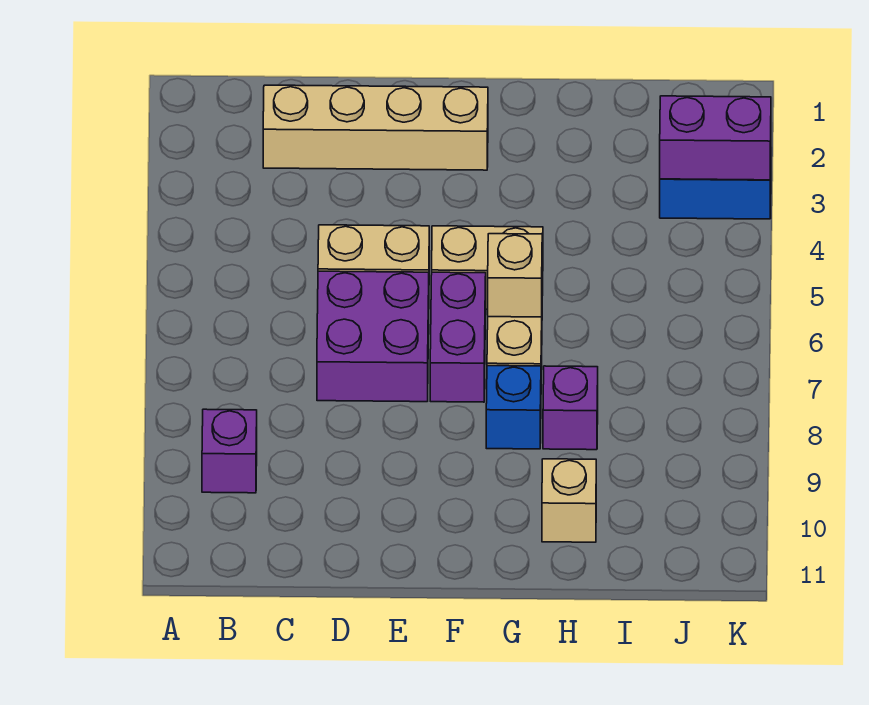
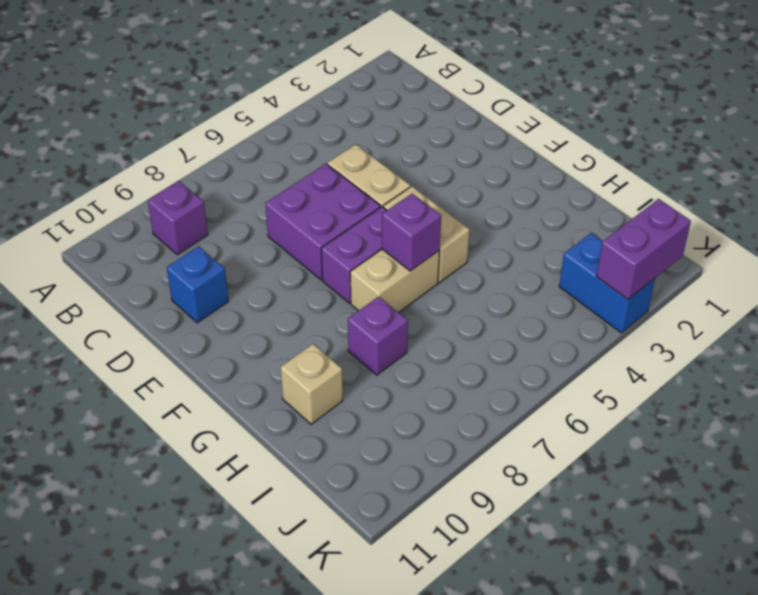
tan 1x4 brick [263,85,488,170] -> none
tan 1x1 brick [488,234,542,317] -> purple 1x1 brick [382,194,441,271]
blue 1x1 brick [486,366,541,449] -> blue 1x1 brick moved to [167,246,228,323]
purple 1x2 brick [660,96,771,180] -> purple 1x2 brick turned to [596,199,691,299]

